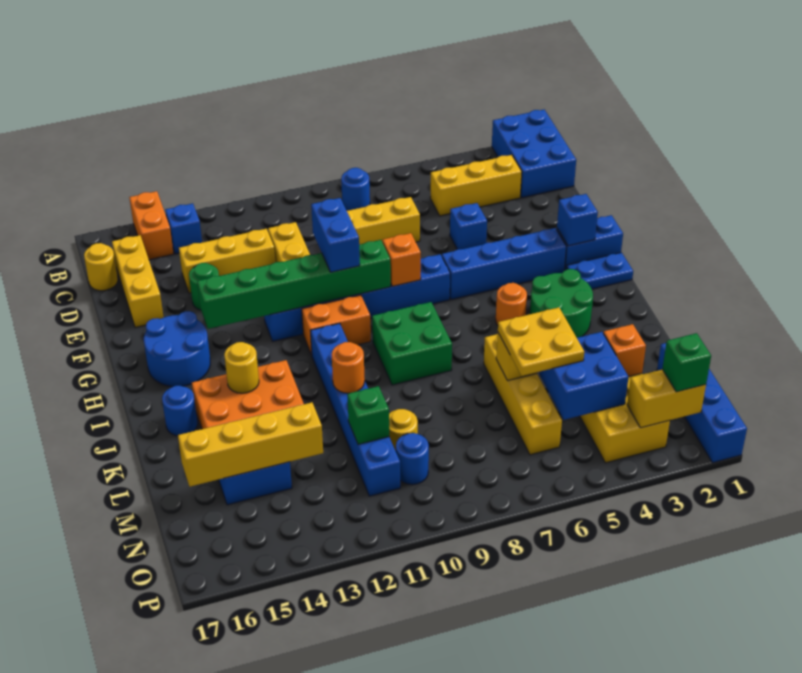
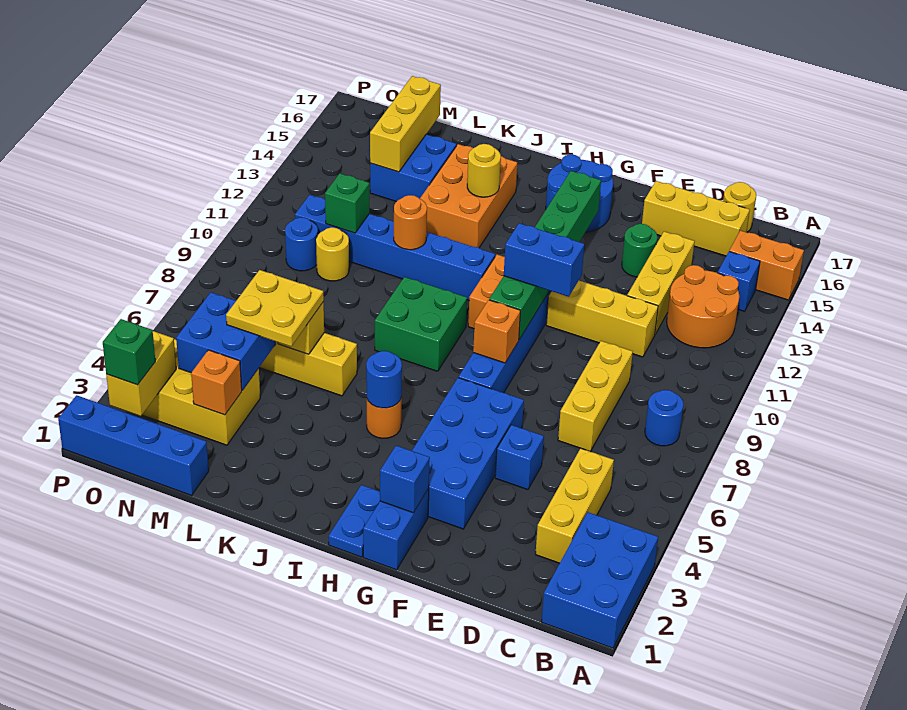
blue 2x3 brick [492,110,576,198] -> blue 2x3 brick turned to [541,512,658,648]
none -> orange 2x2 round brick [667,265,739,348]
blue 1x4 brick [442,228,566,300] -> blue 2x4 brick [412,378,524,529]
green 2x2 round brick [530,269,593,338] -> none
blue 1x1 round brick [162,386,198,436] -> blue 1x1 round brick moved to [366,351,402,408]
yellow 1x4 brick [178,402,323,487] -> yellow 1x3 brick [370,76,441,172]

